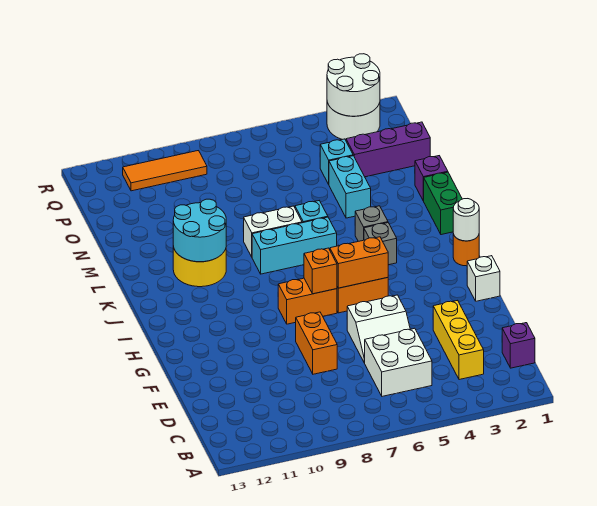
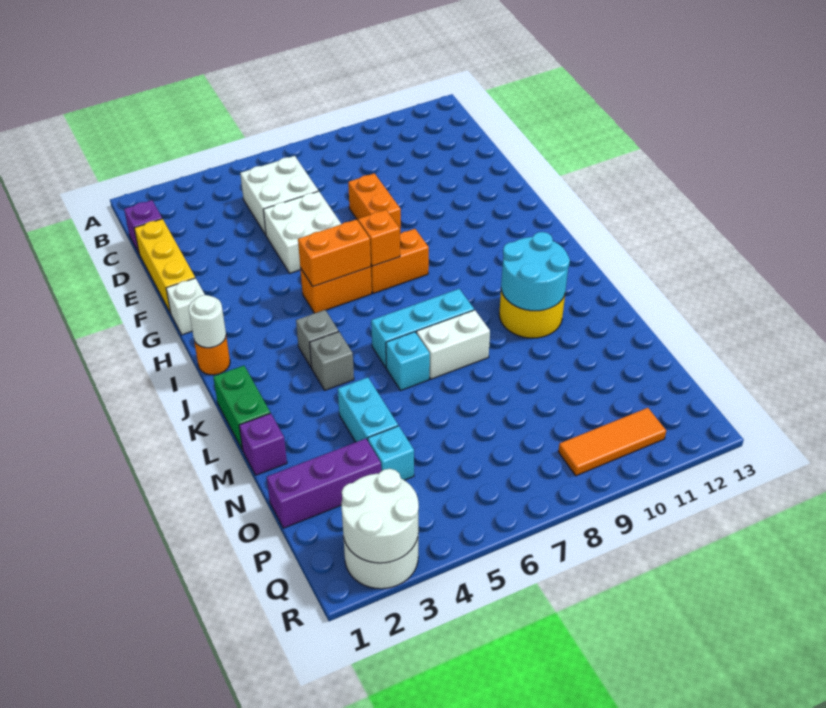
yellow 1x3 brick [433,300,484,380] -> yellow 1x3 brick moved to [134,219,195,313]
white 2x2 slope [347,295,410,363] -> white 2x2 brick [263,191,341,273]

